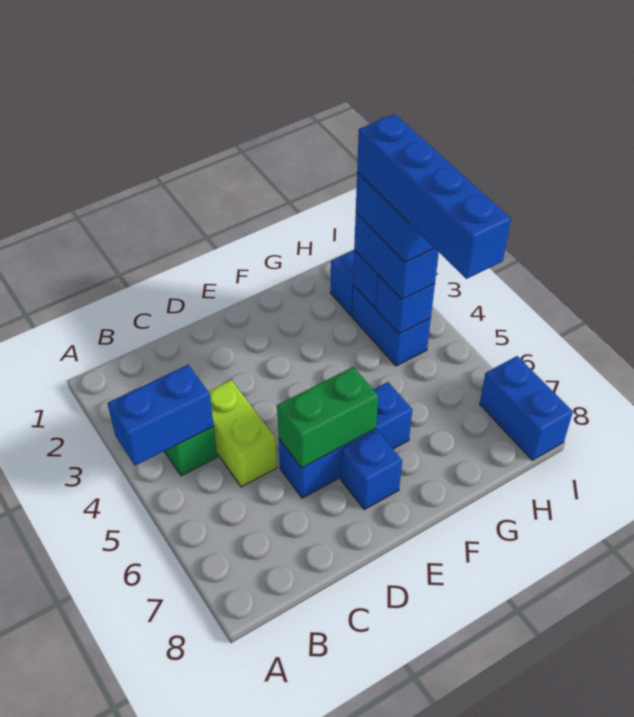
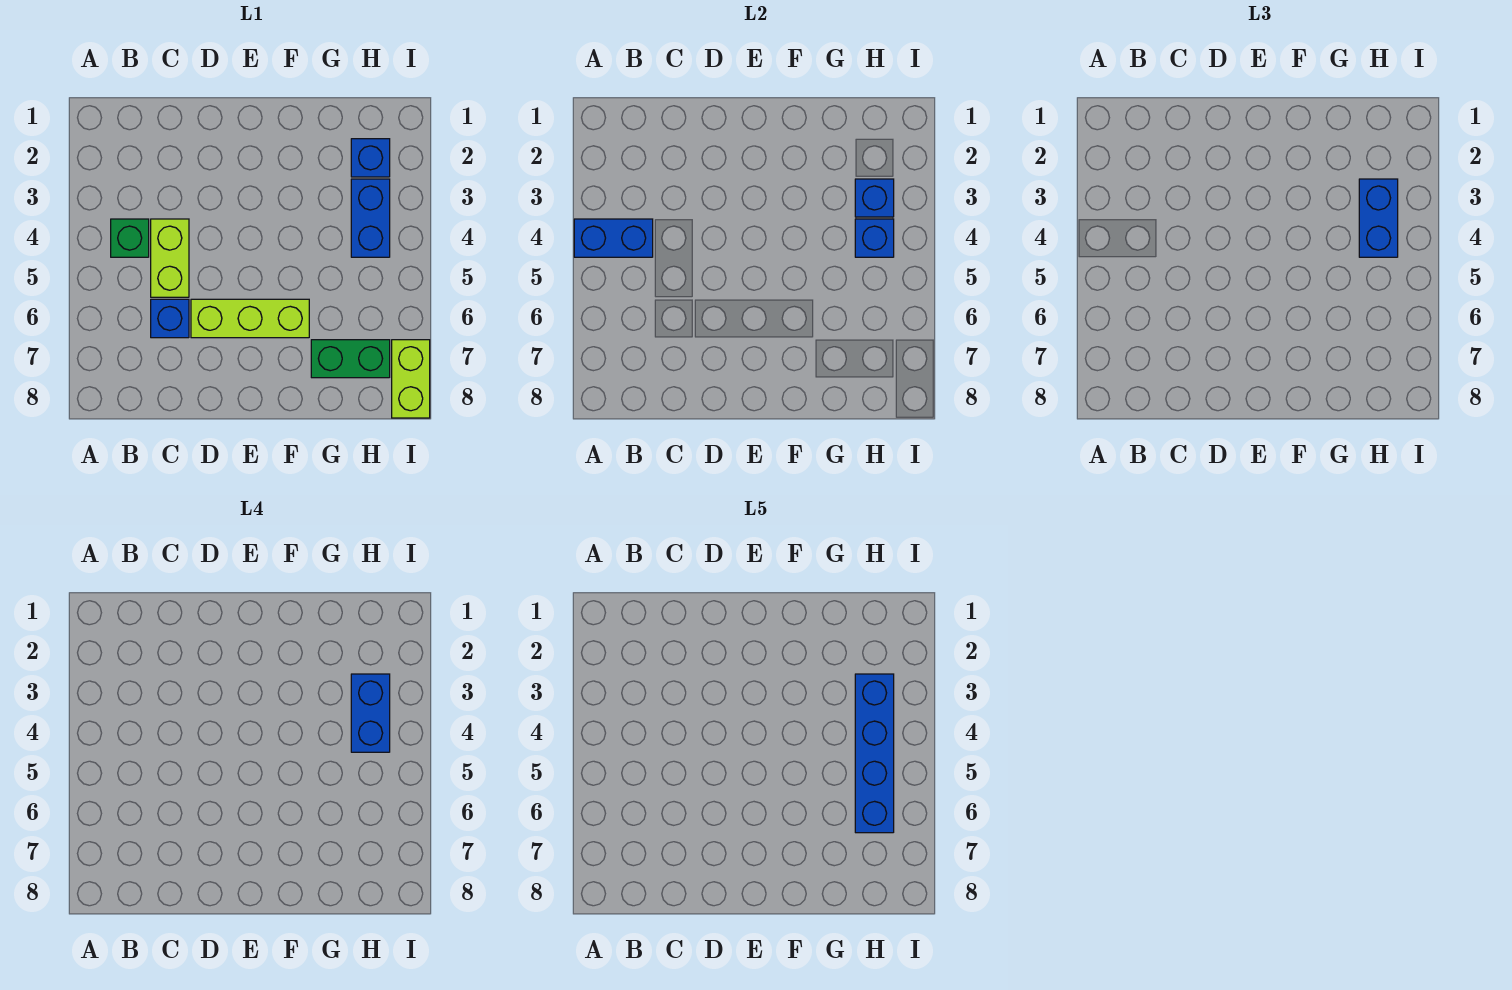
blue 1x3 brick [279,382,412,498] -> lime 1x3 brick [191,299,309,338]
green 1x2 brick [277,367,378,468] -> green 1x2 brick moved to [311,340,390,378]
blue 1x1 brick [341,431,402,510] -> blue 1x1 brick moved to [151,299,189,338]
blue 1x2 brick [480,356,573,460] -> lime 1x2 brick [392,340,430,418]

